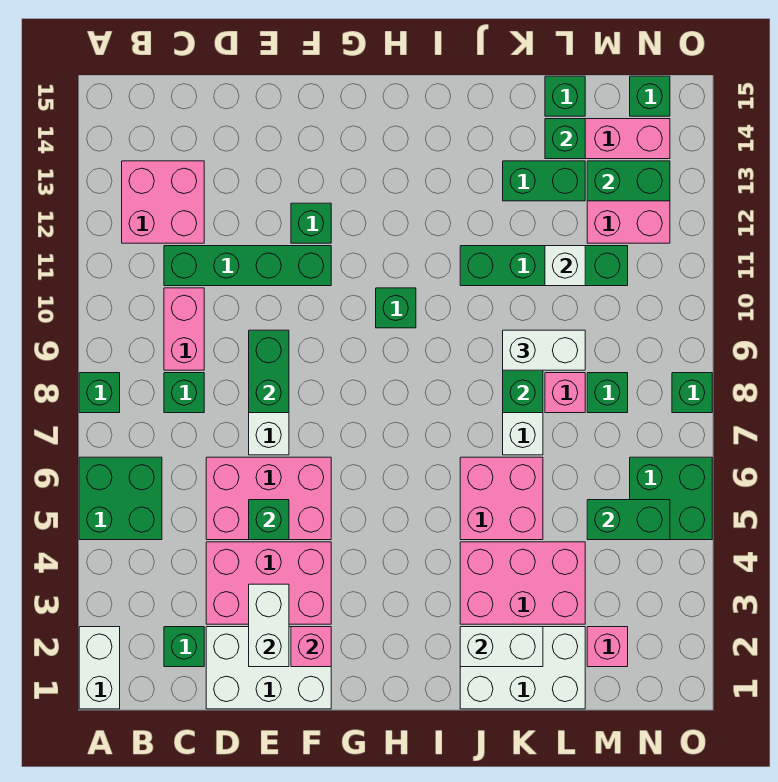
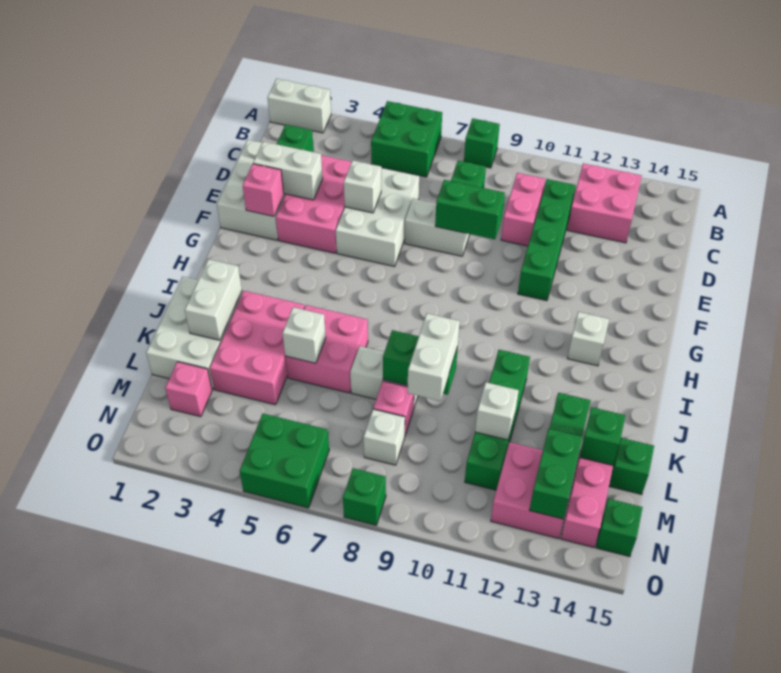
pink 1x2 brick [164,288,204,370] -> pink 1x2 brick turned to [501,173,545,246]
pink 2x3 brick [206,457,331,540] -> white 2x3 brick [336,168,419,267]
green 1x1 brick [249,500,289,540] -> white 1x1 brick [344,161,381,213]
green 1x1 brick [291,203,331,243] -> none
green 1x1 brick [376,288,416,328] -> none
none -> white 1x1 brick [568,312,609,366]
none -> white 1x1 brick [283,307,326,363]
green 1x2 brick [587,500,670,540] -> none
green 1x1 brick [587,373,628,413] -> white 1x1 brick [364,409,405,465]

